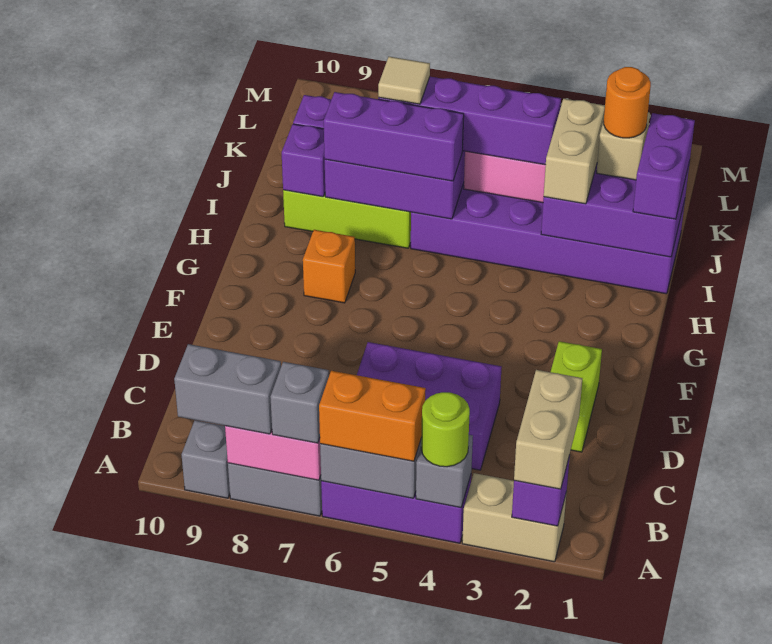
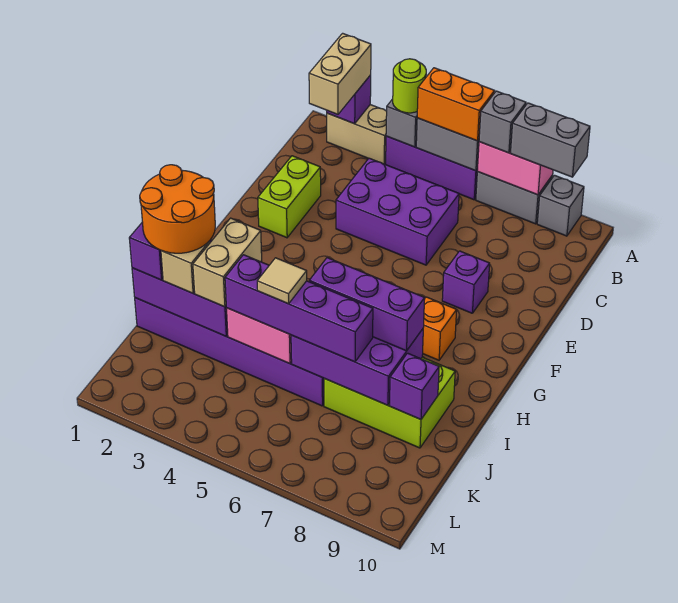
purple 1x1 brick [282,124,325,197] -> purple 1x1 brick moved to [442,251,490,313]
orange 1x1 round brick [604,67,651,138] -> orange 2x2 round brick [140,165,215,253]
tan 1x1 tile [378,57,430,104] -> tan 1x1 tile moved to [257,258,307,304]

